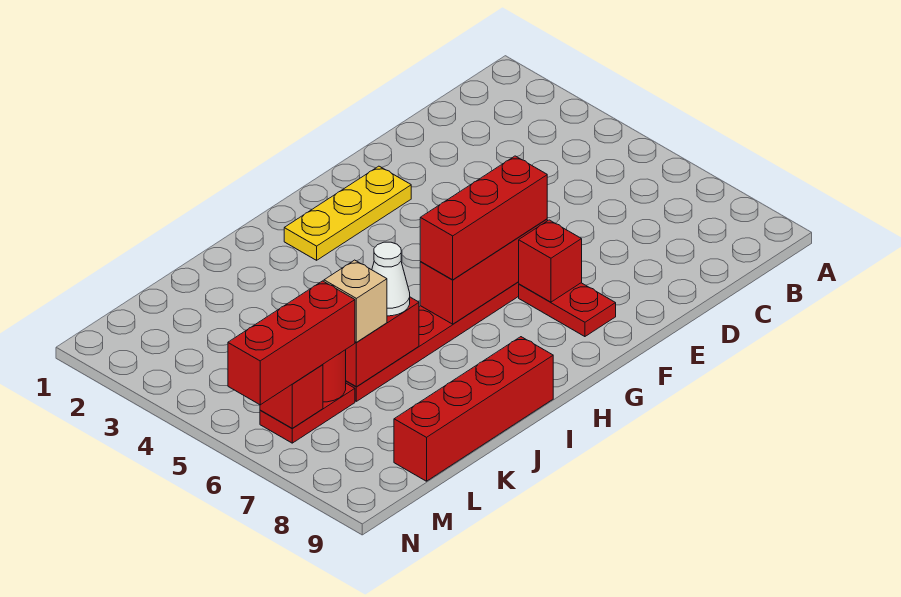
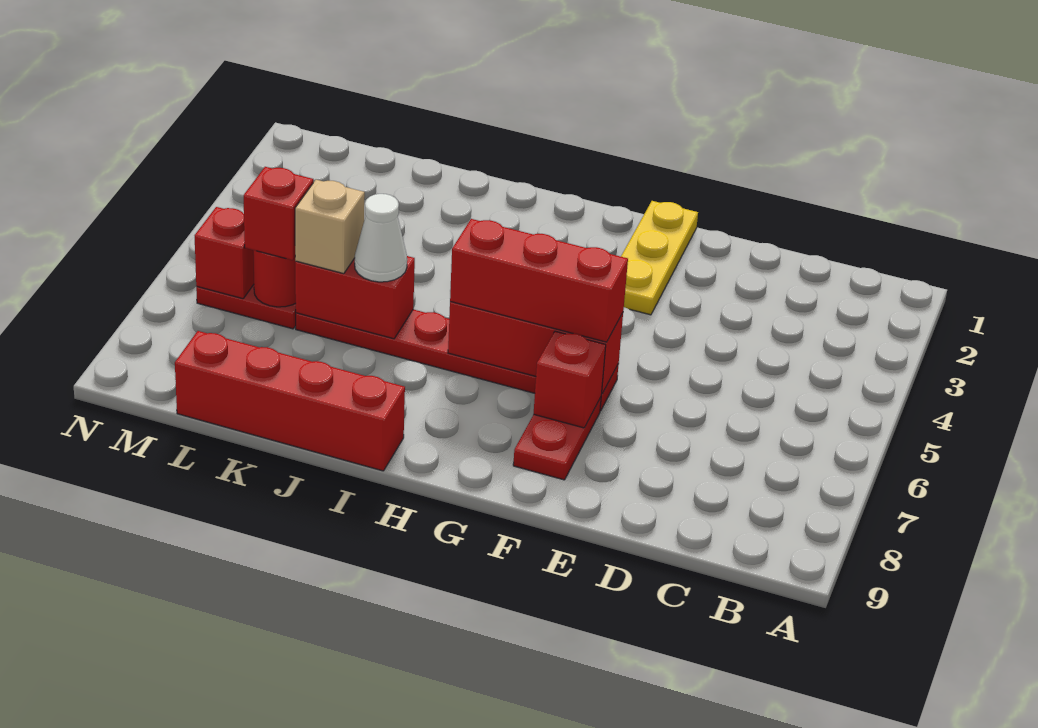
yellow 1x3 plate [284,166,411,260] -> yellow 1x3 plate turned to [621,201,698,315]
red 1x3 brick [228,281,355,405] -> red 1x1 brick [244,167,313,260]

